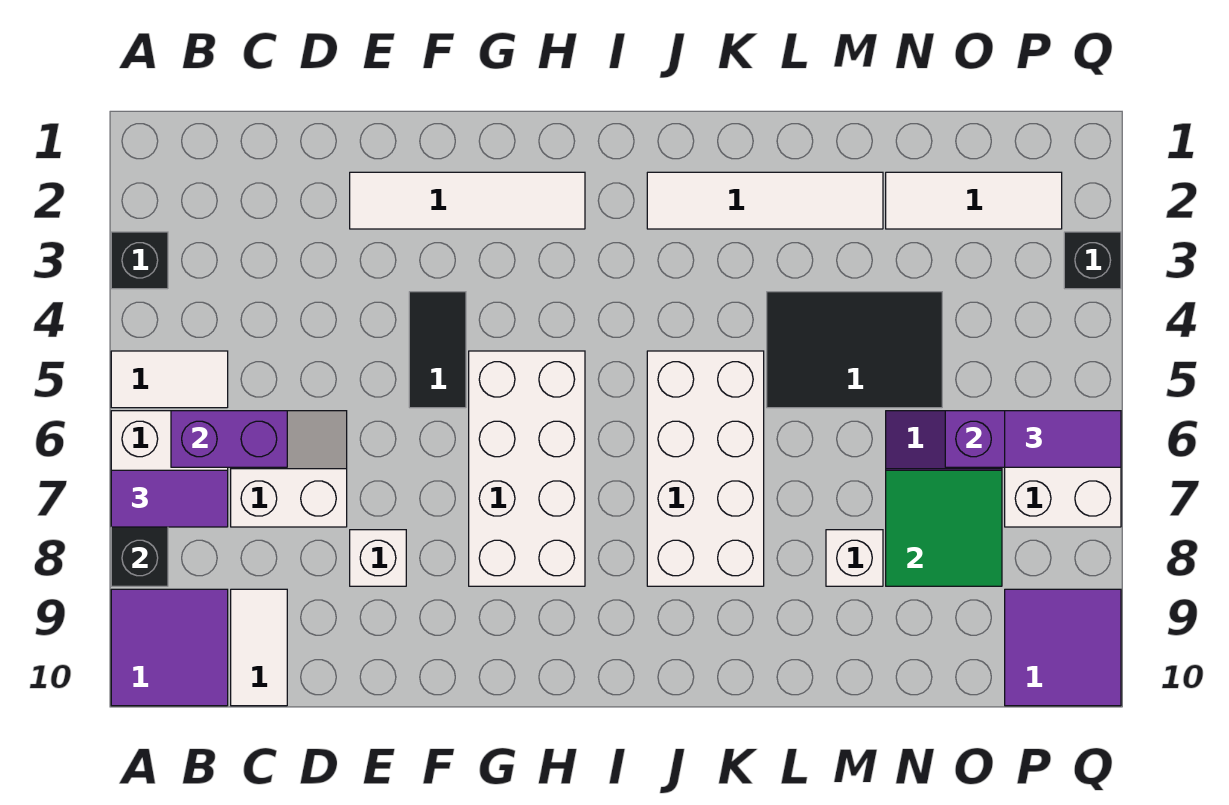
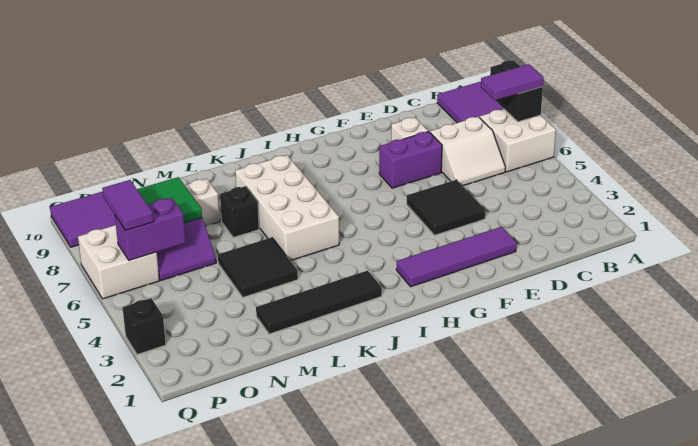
black 1x1 brick [111,232,168,289] -> black 1x1 brick moved to [220,186,259,237]
white 1x2 tile [111,351,228,408] -> none
purple 1x2 brick [171,411,287,467] -> purple 1x2 brick moved to [379,131,442,188]
white 1x2 tile [231,589,287,706] -> none
white 1x4 tile [350,172,585,229] -> purple 1x4 tile [396,227,517,287]
black 1x2 tile [409,292,466,408] -> black 2x2 tile [407,180,485,235]
white 2x4 brick [469,351,585,586] -> none
white 1x4 tile [647,172,883,229] -> black 1x4 tile [256,271,382,334]
black 2x3 tile [767,292,942,408] -> black 2x2 tile [218,237,298,297]
white 1x3 tile [886,172,1062,229] -> none
purple 1x2 tile [1005,411,1121,467] -> purple 1x2 tile turned to [102,180,154,231]

